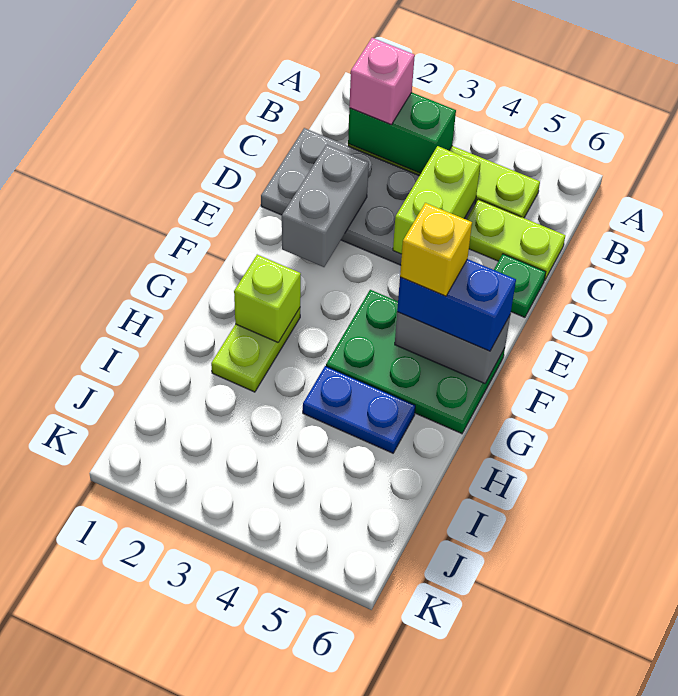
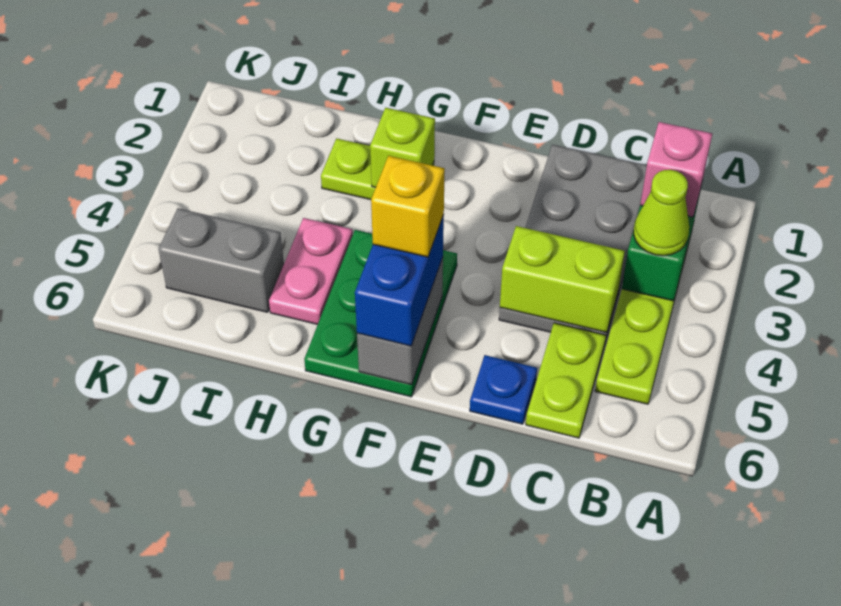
none -> lime 1x1 cone [634,170,689,256]
grey 1x2 brick [282,145,369,267] -> grey 1x2 brick moved to [159,208,284,312]
green 1x1 plate [494,254,546,317] -> blue 1x1 plate [470,355,537,424]
blue 1x2 plate [303,366,415,453] -> pink 1x2 plate [269,218,353,324]

